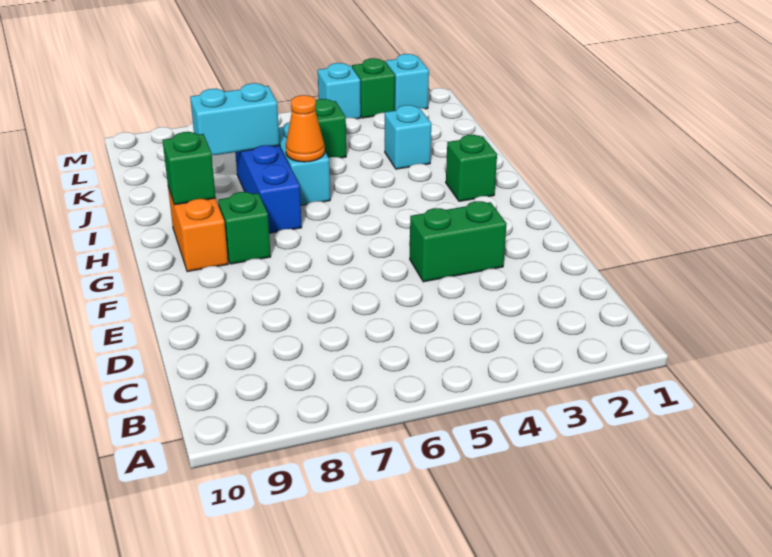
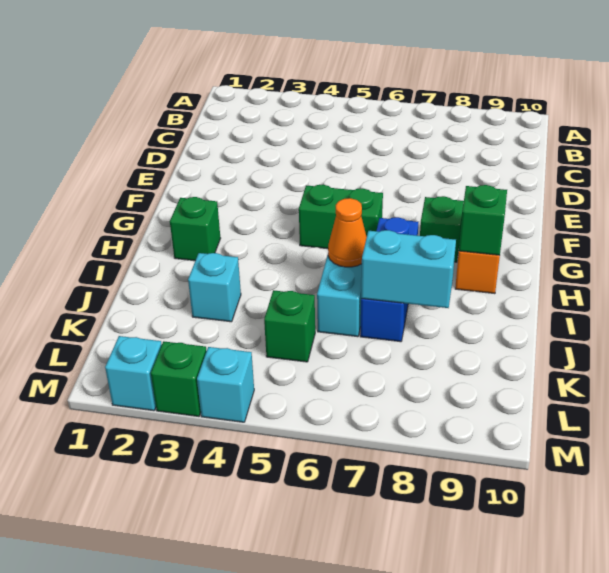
green 1x2 brick [410,201,507,282] -> green 1x2 brick moved to [299,185,383,249]

